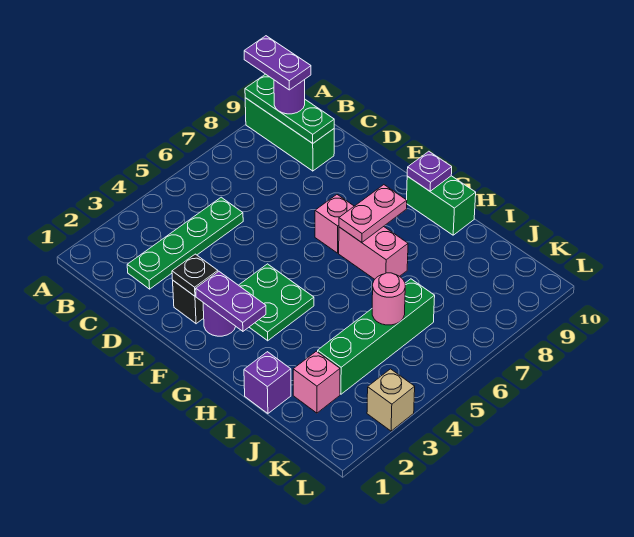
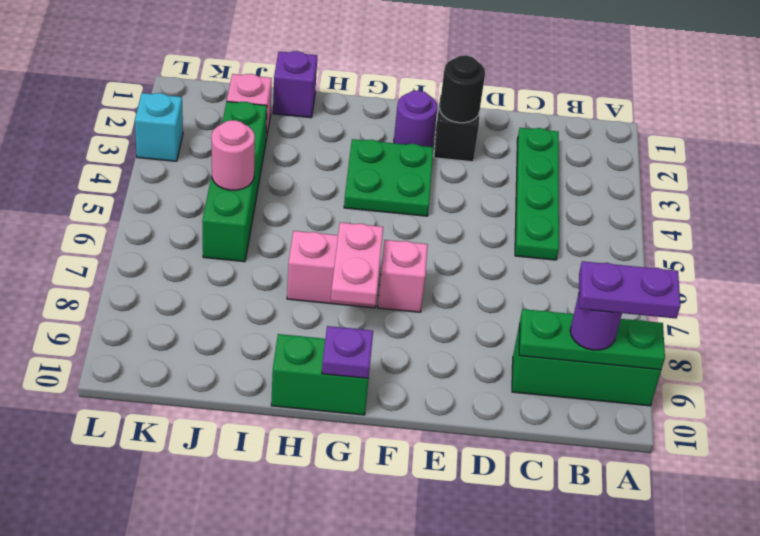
black 1x1 plate [172,254,218,296] -> black 1x1 round brick [440,55,485,123]
purple 1x2 plate [196,272,266,331] -> none
tan 1x1 brick [367,369,415,431] -> cyan 1x1 brick [135,93,183,161]

